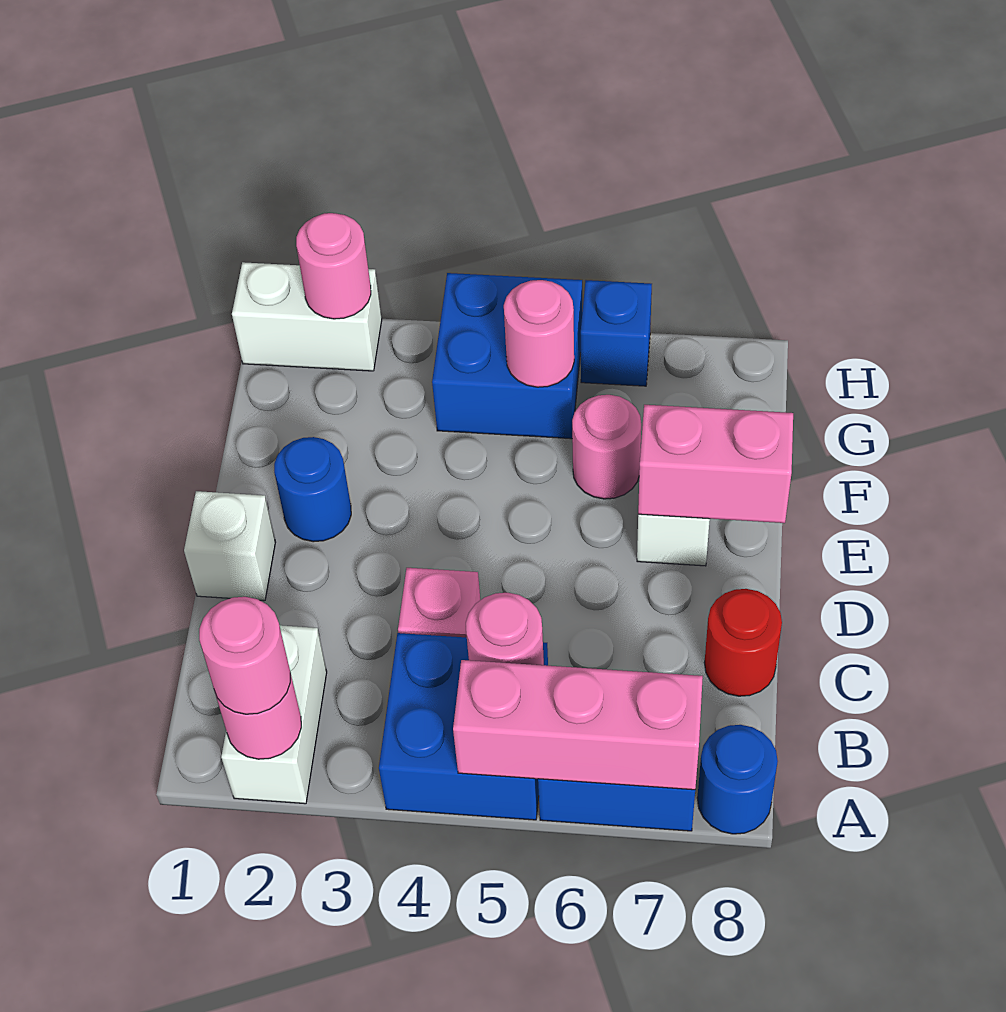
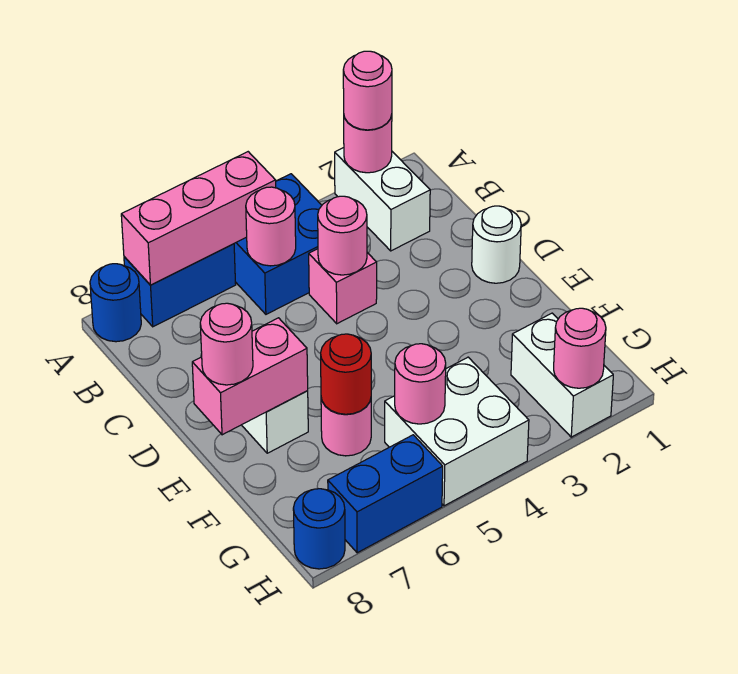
none -> pink 1x1 round brick [318,196,367,275]
red 1x1 round brick [704,589,782,696] -> red 1x1 round brick moved to [321,334,371,414]
white 1x1 brick [184,491,276,601] -> white 1x1 round brick [472,206,521,283]
blue 1x1 round brick [274,437,351,542] -> blue 1x1 round brick moved to [293,489,345,569]
none -> pink 1x1 round brick [200,303,253,385]
blue 2x2 brick [432,273,582,439] -> white 2x2 brick [385,357,529,506]
white 1x2 brick [232,262,382,371] -> white 1x2 brick turned to [511,313,613,437]
blue 1x1 brick [581,280,652,386] -> blue 1x2 brick [328,435,443,553]

